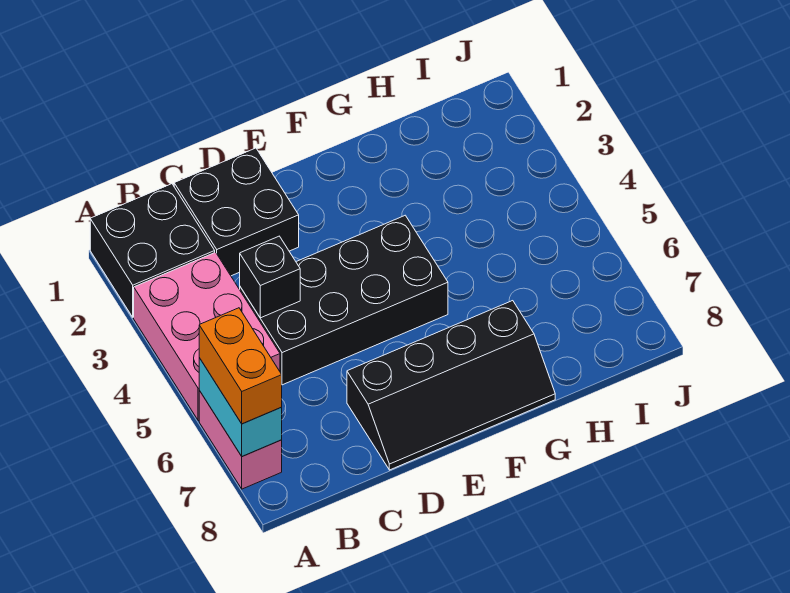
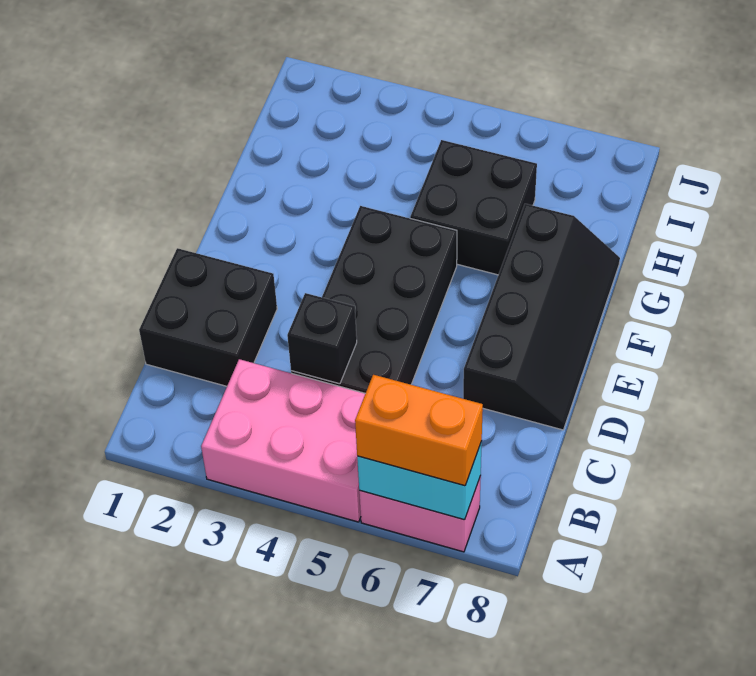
black 2x2 brick [90,184,215,317] -> black 2x2 brick moved to [410,140,537,275]

